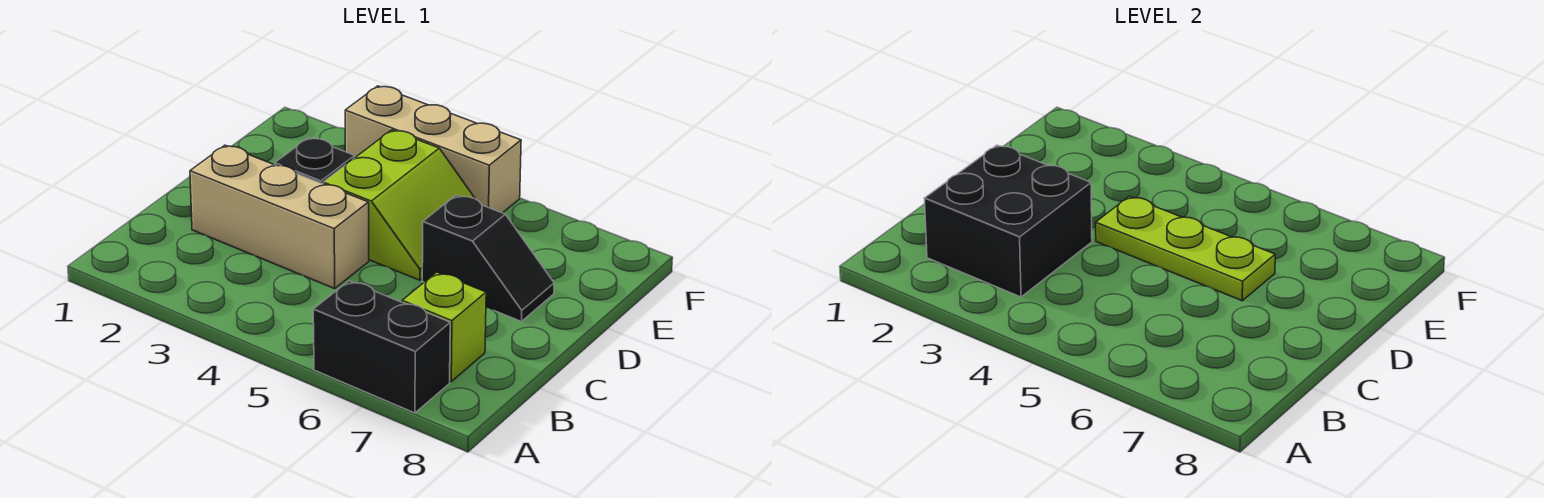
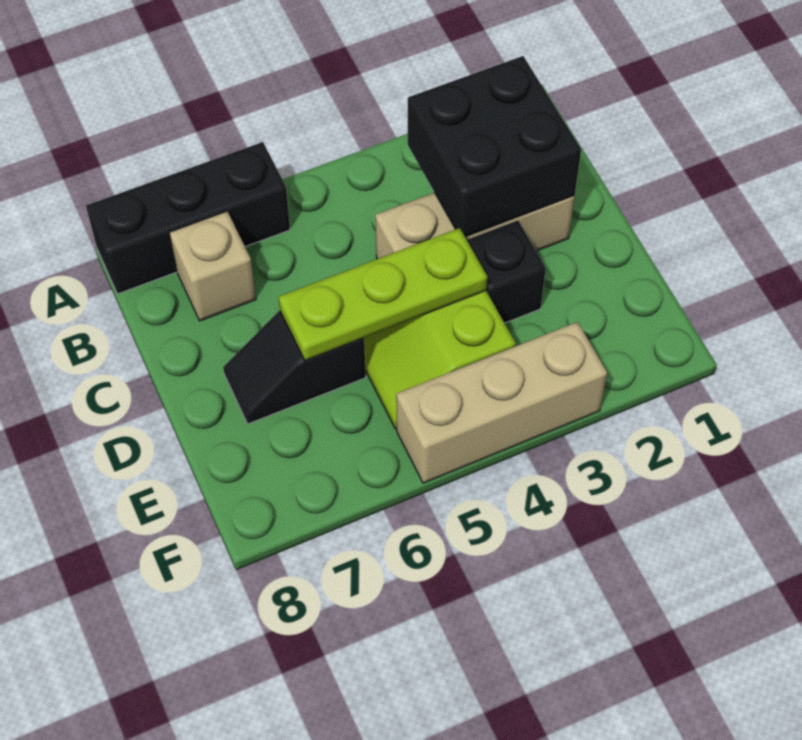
black 1x2 brick [313,281,450,413] -> black 1x3 brick [86,142,290,294]
lime 1x1 brick [402,272,486,382] -> tan 1x1 brick [170,211,256,321]

